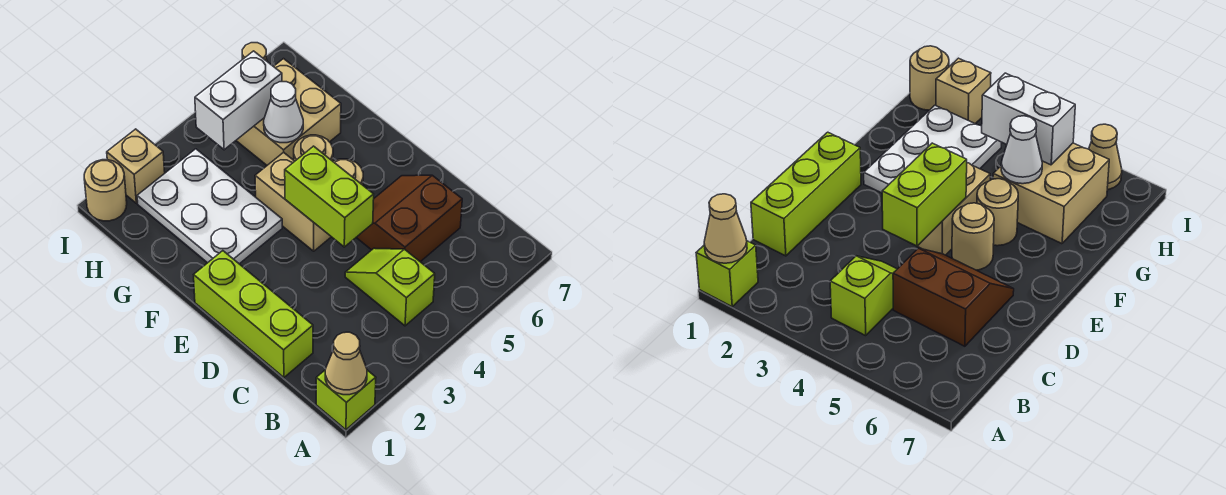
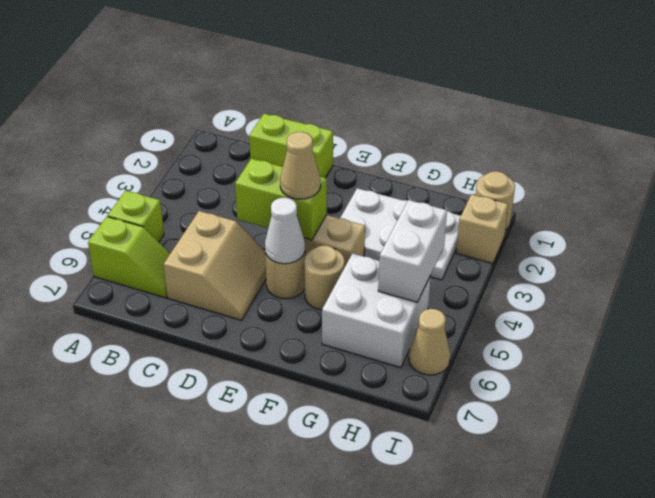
lime 1x1 brick [316,370,376,430] -> lime 1x1 brick moved to [108,191,164,242]
tan 1x1 cone [325,332,367,395] -> tan 1x1 cone moved to [280,132,321,199]
lime 1x2 slope [345,248,435,326] -> lime 1x2 slope moved to [88,217,170,298]
lime 1x3 brick [194,251,313,377] -> lime 1x2 brick [249,114,333,178]
brown 2x2 slope [356,175,462,262] -> tan 2x2 slope [164,211,266,320]
tan 2x2 brick [236,59,341,165] -> white 2x2 brick [322,253,431,368]
white 1x1 cone [264,82,303,143] -> white 1x1 cone moved to [265,198,305,264]

